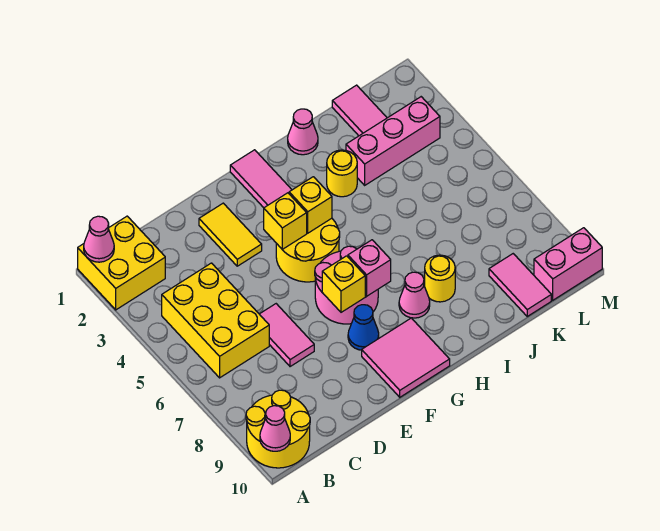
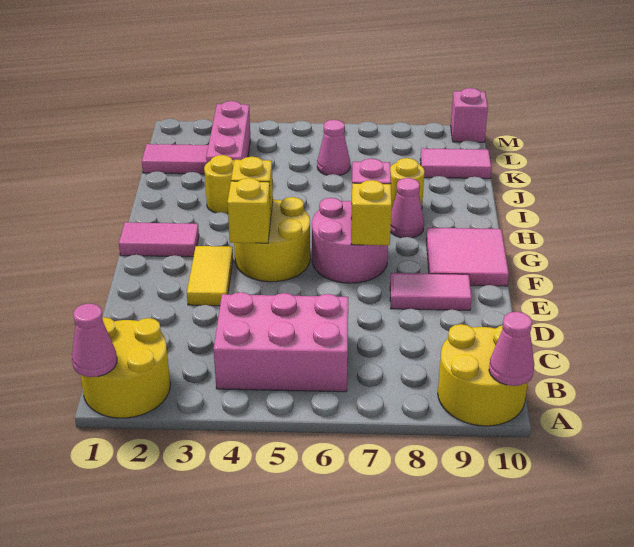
yellow 2x2 brick [78,216,165,310] -> yellow 2x2 round brick [80,317,170,418]
yellow 2x3 brick [162,263,269,378] -> pink 2x3 brick [214,292,348,392]
pink 1x2 tile [260,304,314,367] -> pink 1x2 tile moved to [390,273,472,310]
yellow 1x2 tile [199,203,262,266] -> yellow 1x2 tile turned to [187,246,233,306]
blue 1x1 cone [348,305,379,350] -> none
pink 1x1 cone [288,109,318,155] -> pink 1x1 cone moved to [317,120,350,176]
pink 1x2 brick [534,228,602,300] -> pink 1x1 brick [451,88,488,142]

